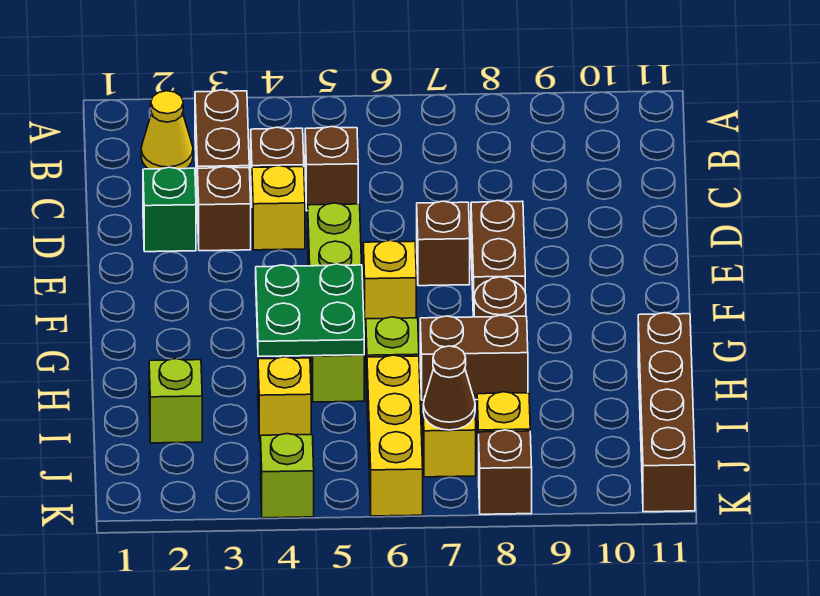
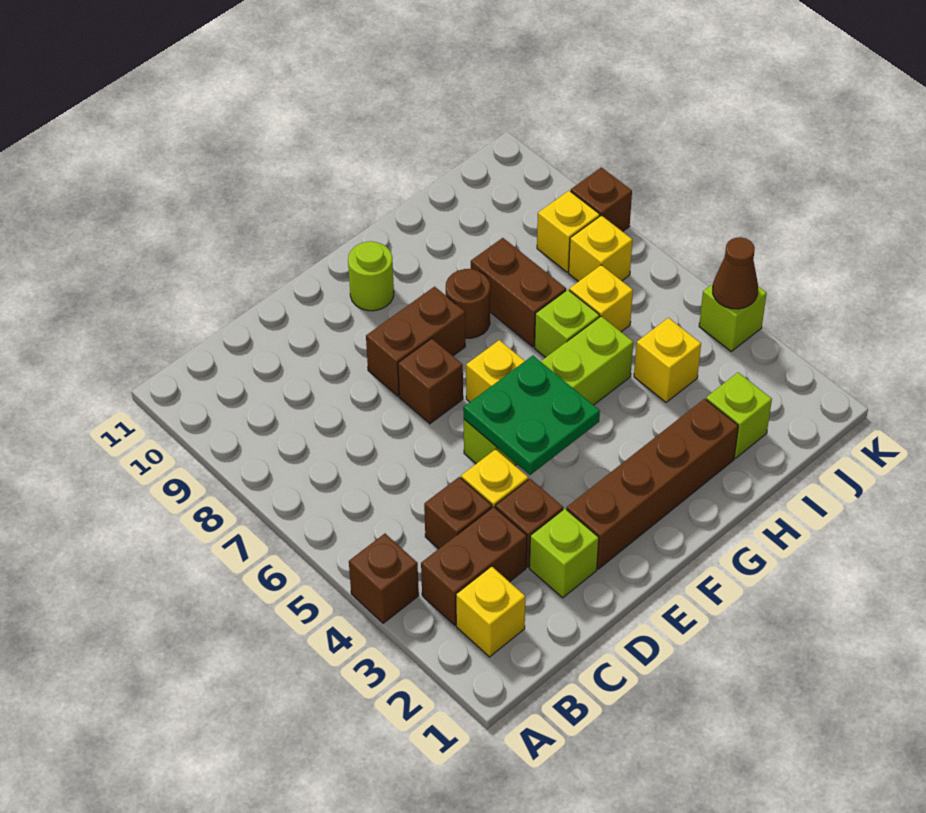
yellow 1x1 cone [141,91,193,169] -> yellow 1x1 brick [456,566,525,657]
brown 1x1 brick [305,126,358,211] -> brown 1x1 brick moved to [349,534,419,623]
green 1x1 brick [143,167,196,252] -> lime 1x1 brick [529,509,599,598]
none -> lime 1x1 round brick [348,241,394,311]
green 2x2 plate [256,264,364,357] -> green 2x2 plate moved to [463,356,600,475]
brown 1x4 brick [638,313,695,512] -> brown 1x4 brick moved to [567,399,738,569]
yellow 1x3 brick [367,355,423,516] -> yellow 1x1 brick [569,265,633,332]
brown 1x1 cone [423,346,475,430] -> brown 1x1 cone moved to [713,237,758,309]

